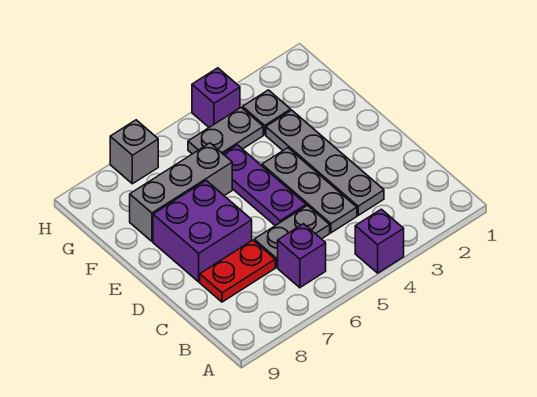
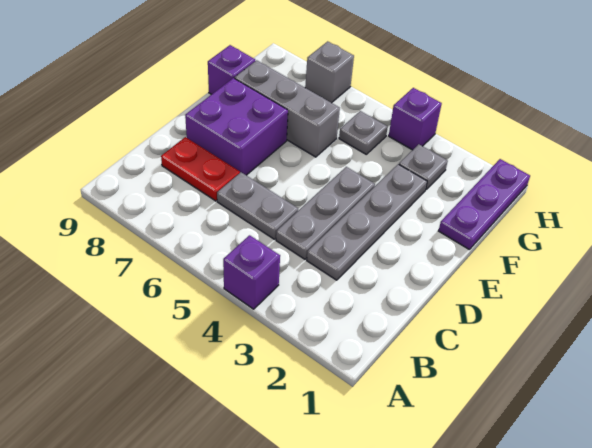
purple 1x1 brick [278,224,326,288] -> purple 1x1 brick moved to [208,45,255,94]
purple 1x3 plate [224,145,306,226] -> purple 1x3 plate moved to [439,159,530,250]
grey 1x2 plate [188,107,263,154] -> grey 1x1 plate [339,111,388,154]

